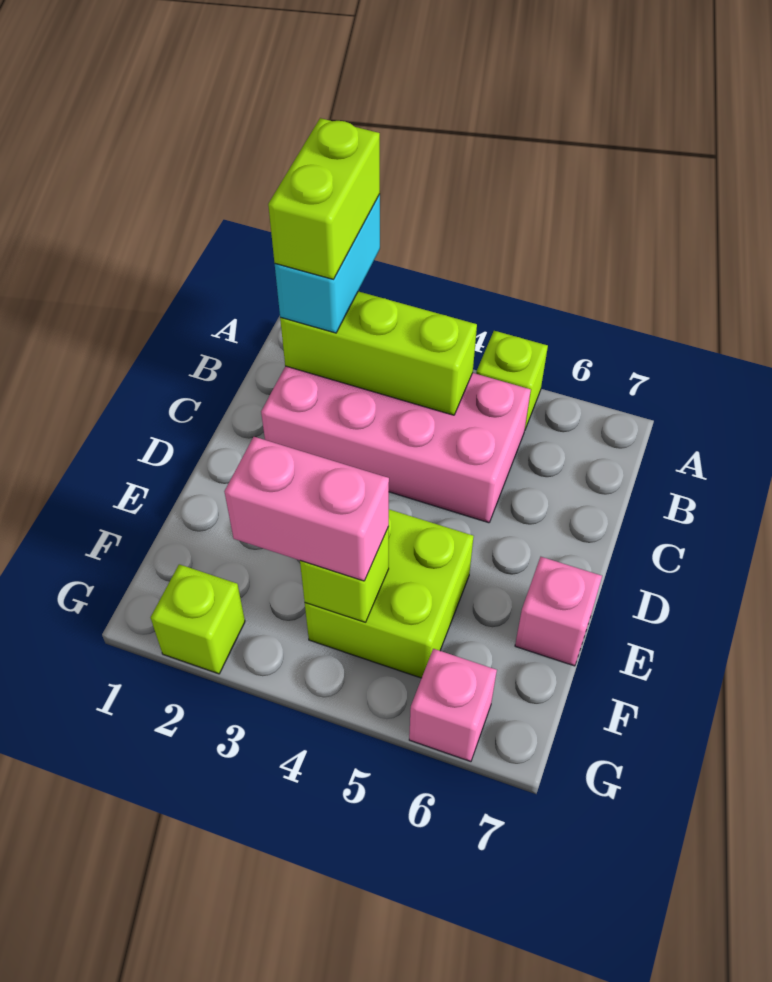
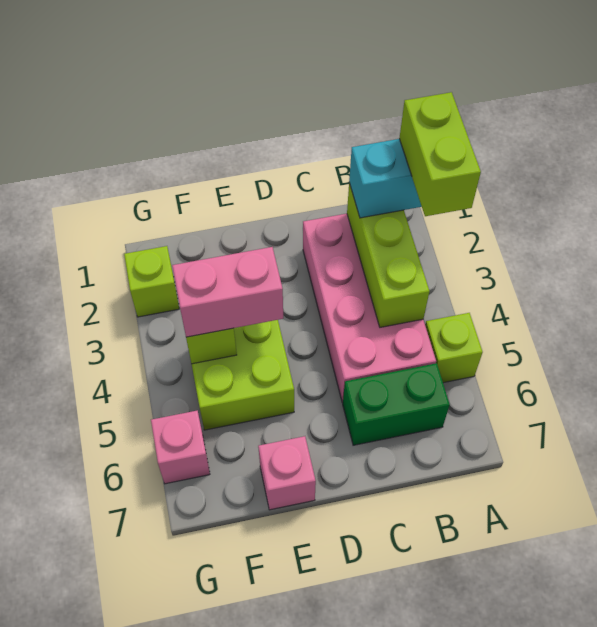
lime 1x2 brick [268,118,380,279] -> lime 1x2 brick turned to [399,92,481,216]
none -> green 1x2 brick [343,363,450,445]
pink 1x2 brick [224,437,389,581] -> pink 1x2 brick turned to [172,247,283,337]

